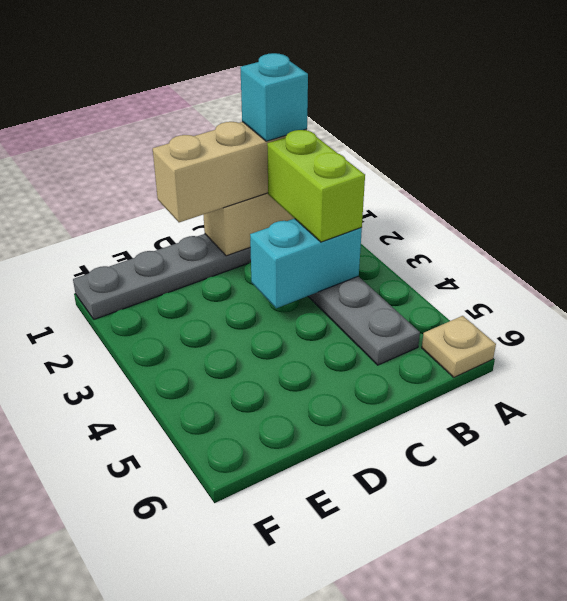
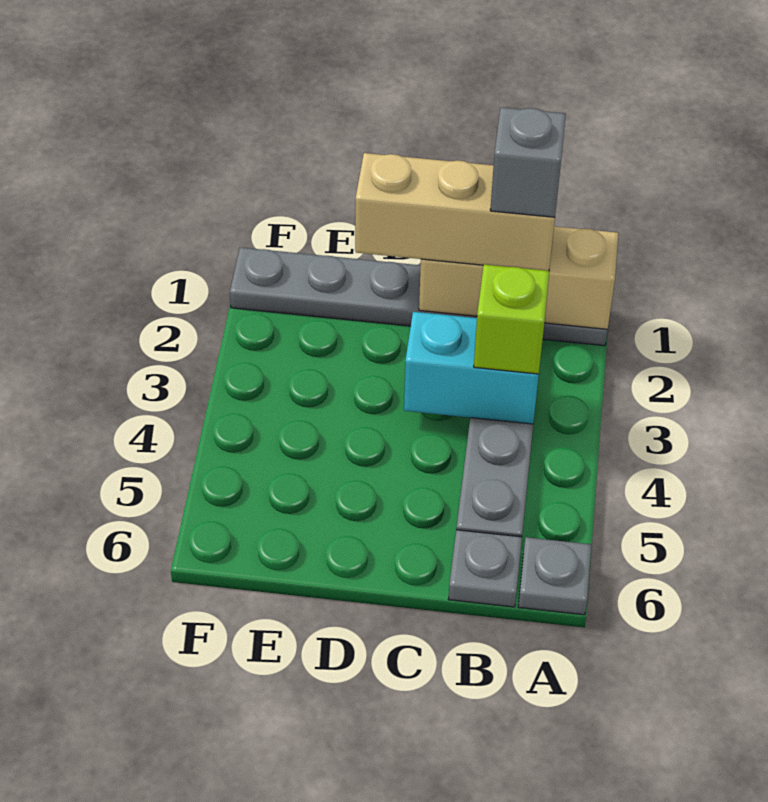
tan 1x1 plate [422,316,496,377] -> grey 1x1 plate [518,537,591,615]
cyan 1x1 brick [240,53,308,141] -> grey 1x1 brick [490,107,566,217]
lime 1x2 brick [267,130,365,242] -> lime 1x1 brick [474,265,550,374]
none -> grey 1x1 plate [448,530,522,607]

